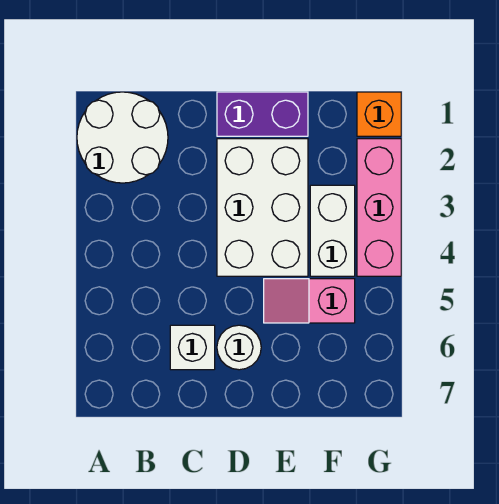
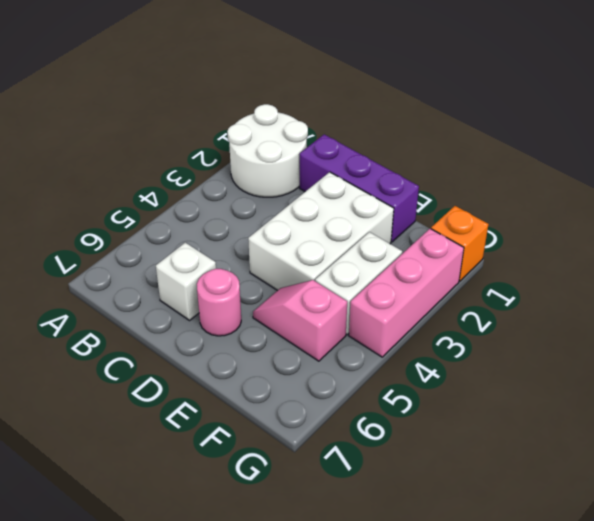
purple 1x2 brick [217,92,308,136] -> purple 1x3 brick [300,134,419,242]
white 1x1 round brick [217,325,261,370] -> pink 1x1 round brick [197,269,241,336]

